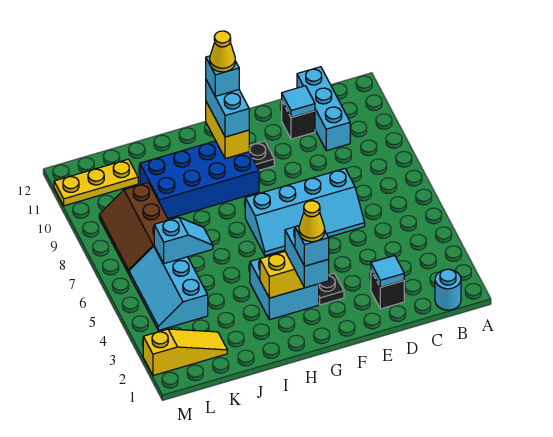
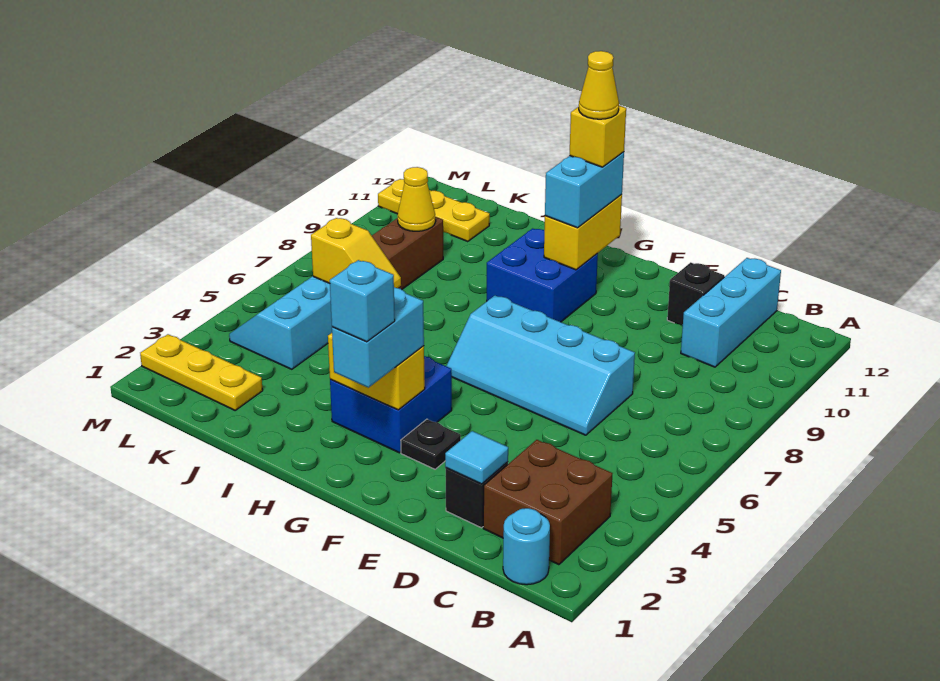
none -> brown 2x2 brick [483,440,613,565]
cyan 1x1 tile [282,86,315,118] -> none
black 1x1 plate [249,141,274,170] -> none
yellow 1x1 cone [299,201,325,242] -> yellow 1x1 cone moved to [397,167,436,231]
cyan 2x2 brick [250,259,319,320] -> blue 2x2 brick [330,356,452,453]
blue 2x4 brick [140,141,259,219] -> blue 2x2 brick [487,228,598,322]
cyan 1x1 brick [206,56,239,96] -> yellow 1x1 brick [569,106,626,167]
cyan 1x2 slope [154,217,213,264] -> yellow 1x2 slope [311,218,401,288]
yellow 1x3 slope [143,329,227,376] -> yellow 1x3 plate [140,334,263,410]

